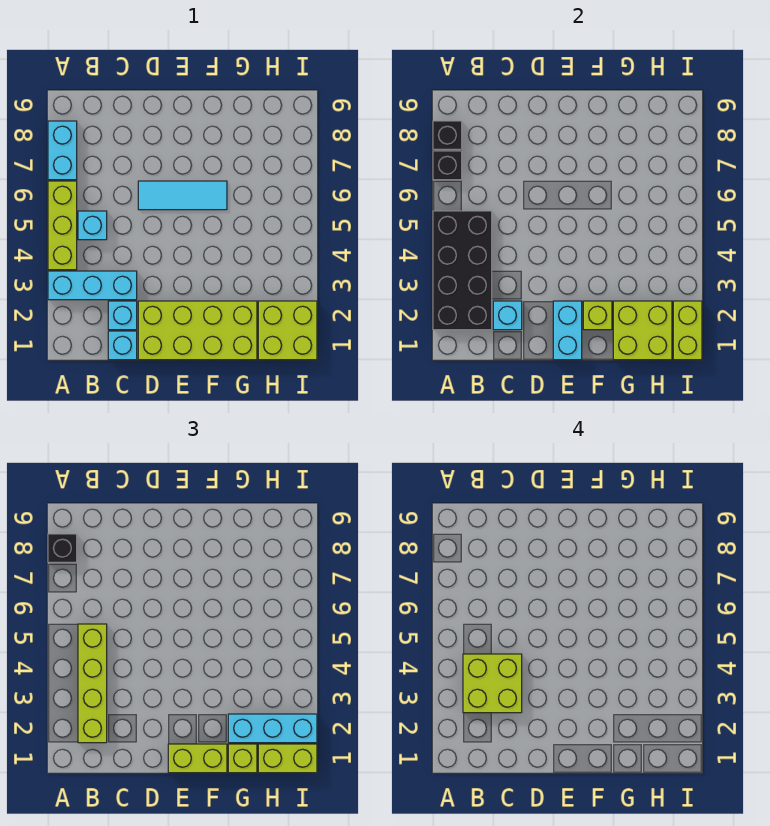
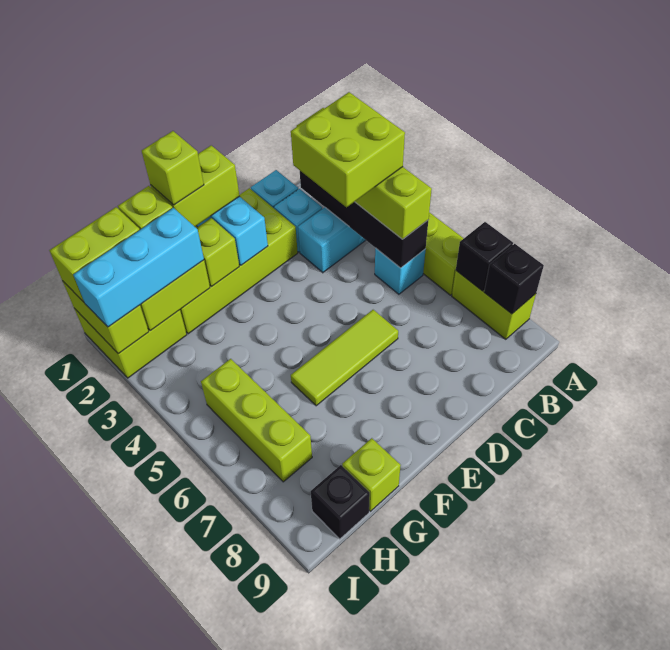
black 2x4 brick [433,211,492,330] -> black 1x4 brick [300,171,428,268]
cyan 1x2 brick [48,121,77,180] -> lime 1x2 brick [452,271,536,339]
black 1x1 brick [48,534,77,562] -> black 1x1 brick moved to [311,465,370,539]
cyan 1x1 brick [493,301,522,330] -> none
cyan 1x3 tile [138,181,227,210] -> lime 1x3 tile [291,310,398,406]
none -> lime 1x1 brick [142,131,204,205]
none -> lime 1x1 brick [342,438,401,511]
none -> lime 1x3 brick [201,359,312,482]

